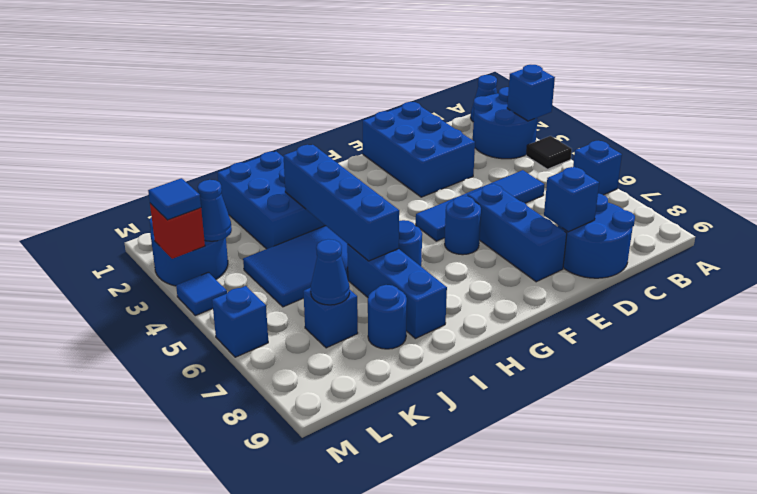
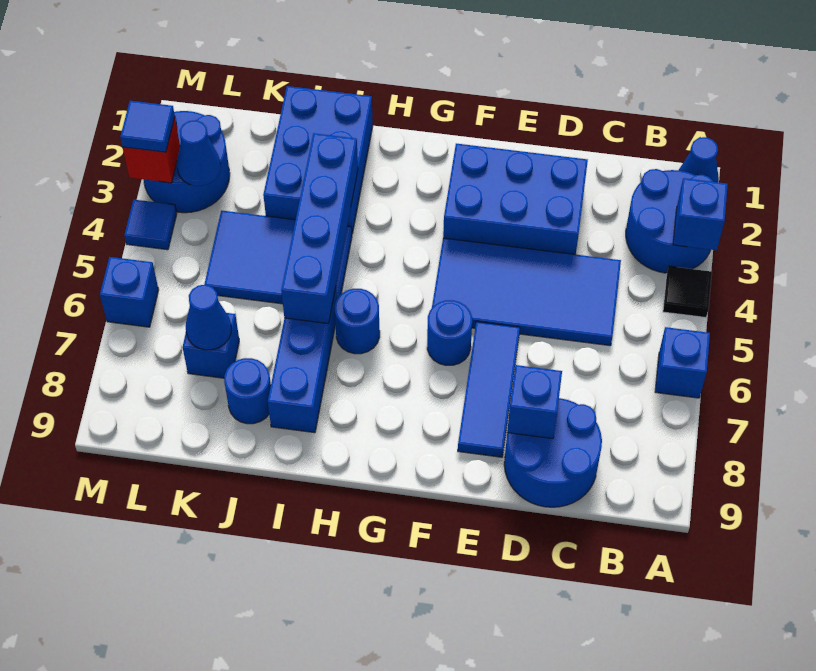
blue 1x4 tile [416,170,545,241] -> blue 2x4 tile [432,238,621,346]
blue 2x3 brick [363,102,475,197] -> blue 2x3 brick turned to [443,144,588,254]
blue 1x3 brick [467,184,567,282] -> blue 1x3 tile [458,322,520,457]

